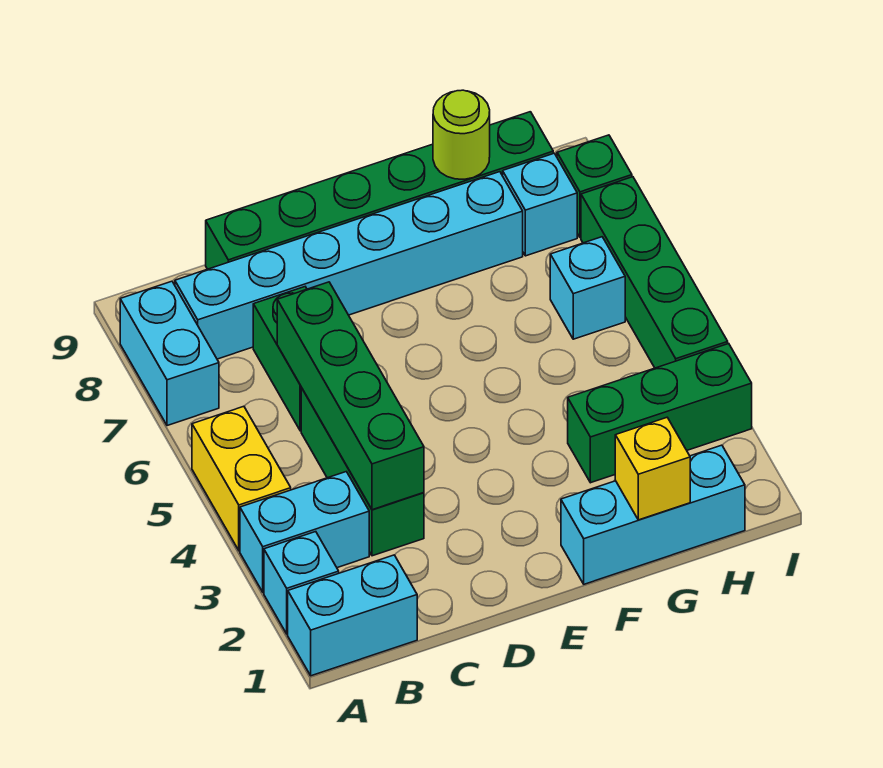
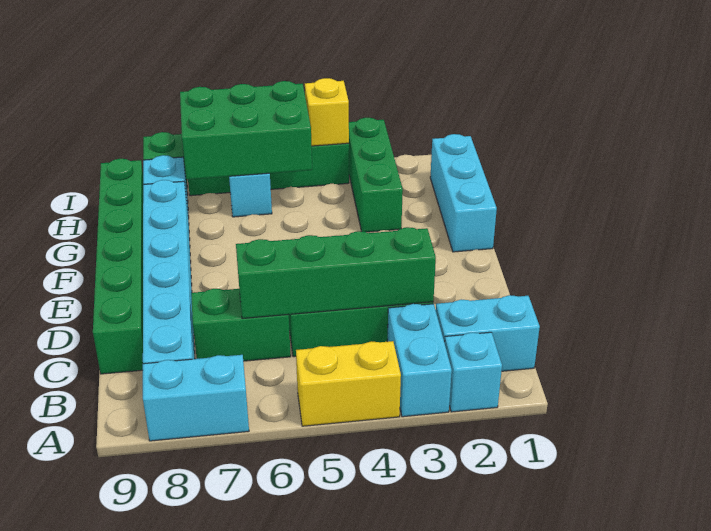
cyan 1x2 brick [288,555,417,676] -> cyan 1x2 brick turned to [436,295,540,371]
yellow 1x1 brick [615,418,690,520] -> yellow 1x1 brick moved to [305,78,349,146]
lime 1x1 round brick [433,90,490,179] -> none
none -> green 2x3 brick [180,81,312,179]

